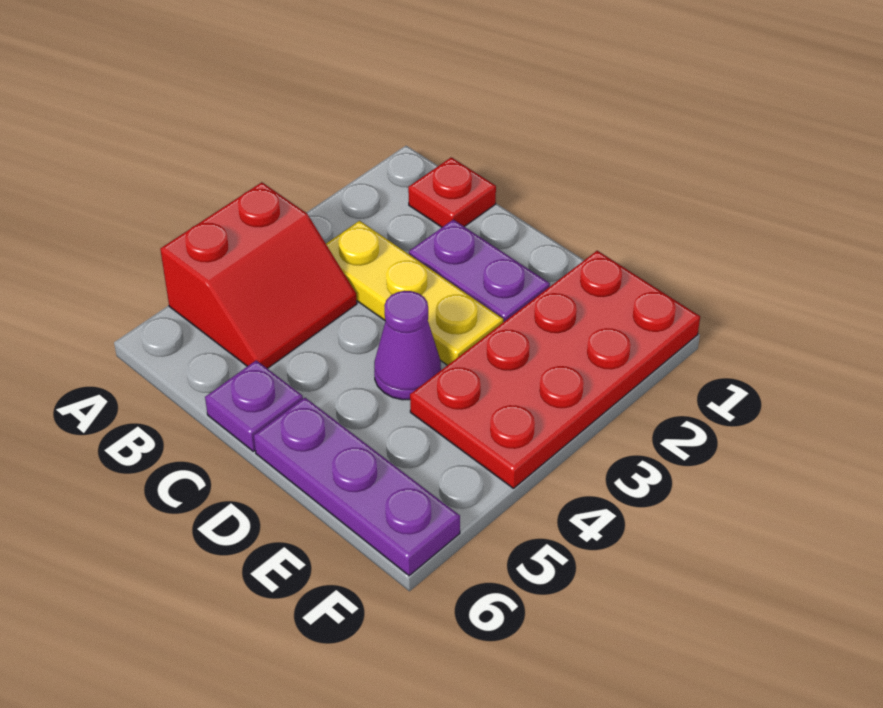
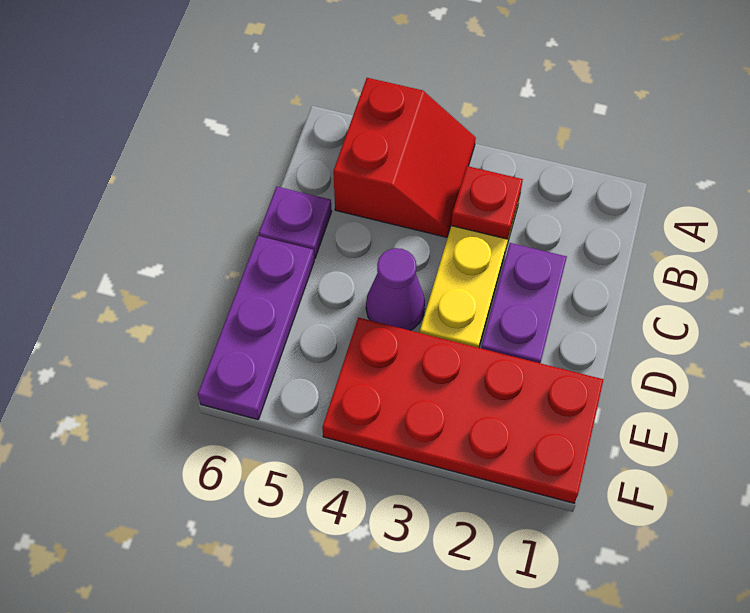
red 2x2 slope [160,182,357,369] -> red 2x2 slope turned to [333,78,476,237]
red 1x1 plate [408,157,496,227] -> red 1x1 plate moved to [451,166,523,239]

